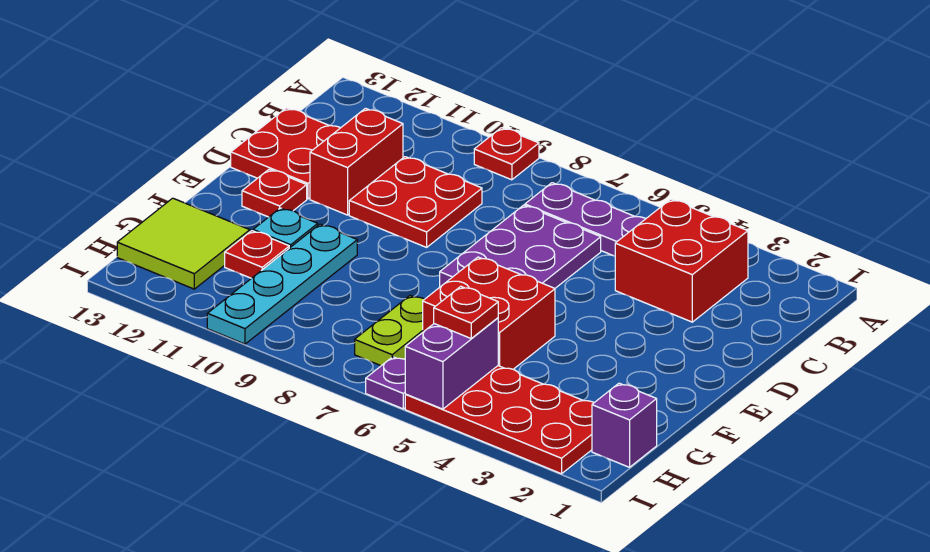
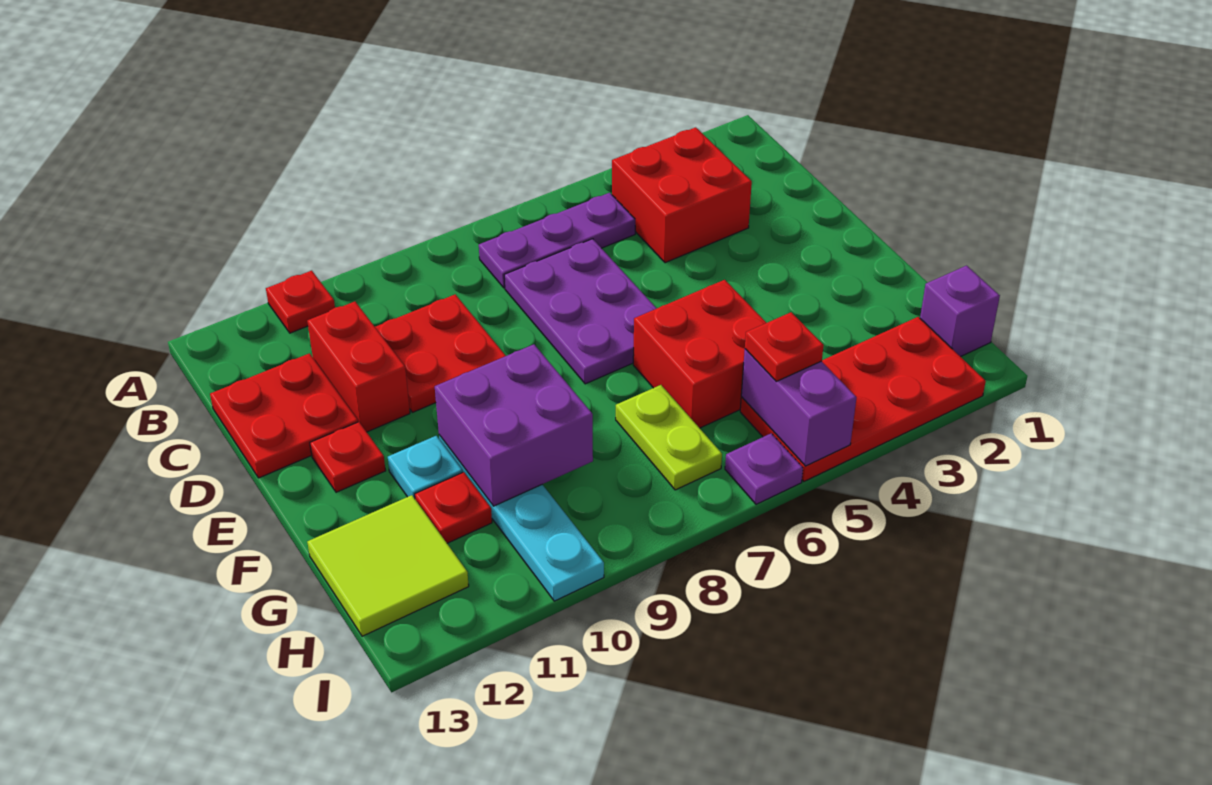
red 1x1 plate [474,128,539,180] -> red 1x1 plate moved to [266,271,335,333]
none -> purple 2x2 brick [435,344,593,506]

